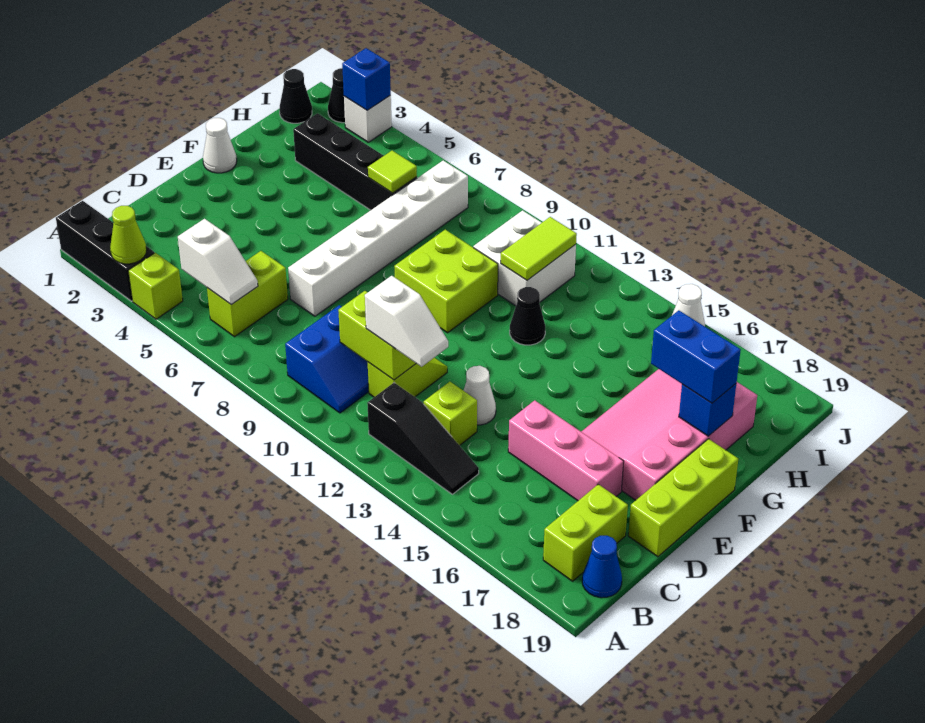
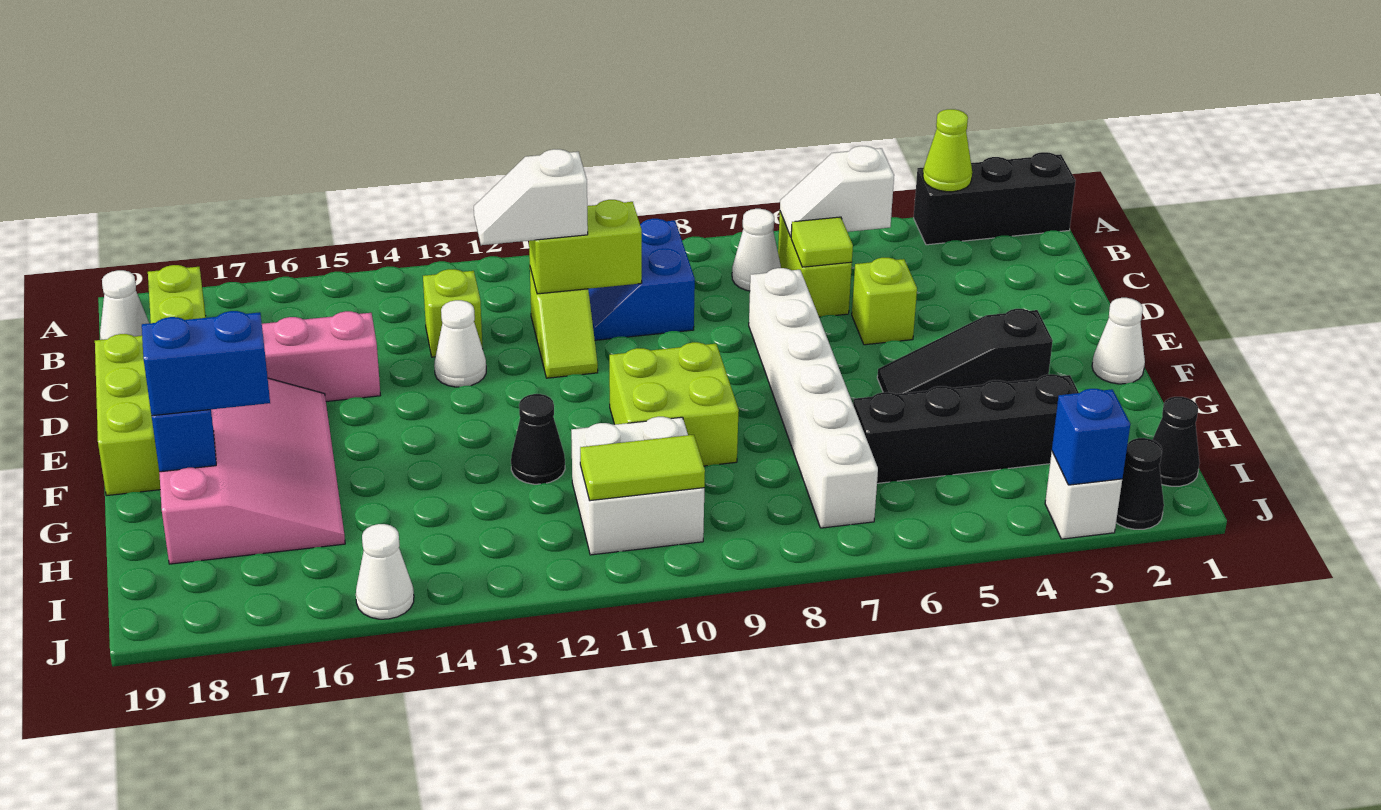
lime 1x1 brick [128,253,183,319] -> lime 1x1 brick moved to [852,258,917,345]
none -> white 1x1 cone [732,209,781,291]
black 1x3 slope [367,383,479,494] -> black 1x3 slope moved to [877,309,1053,394]
blue 1x1 cone [582,536,622,598] -> white 1x1 cone [100,270,149,340]
lime 1x1 tile [368,151,417,193] -> lime 1x1 tile moved to [791,217,853,267]
lime 1x2 tile [501,217,577,280] -> lime 1x2 tile turned to [580,435,705,501]

